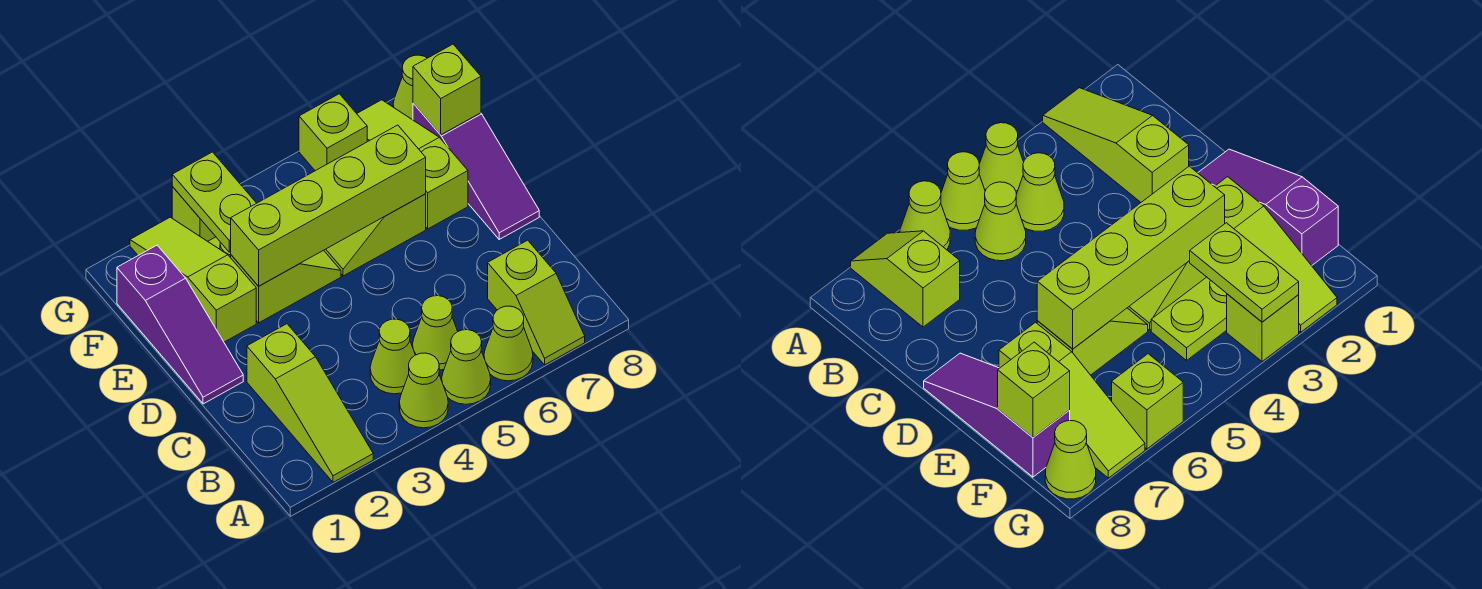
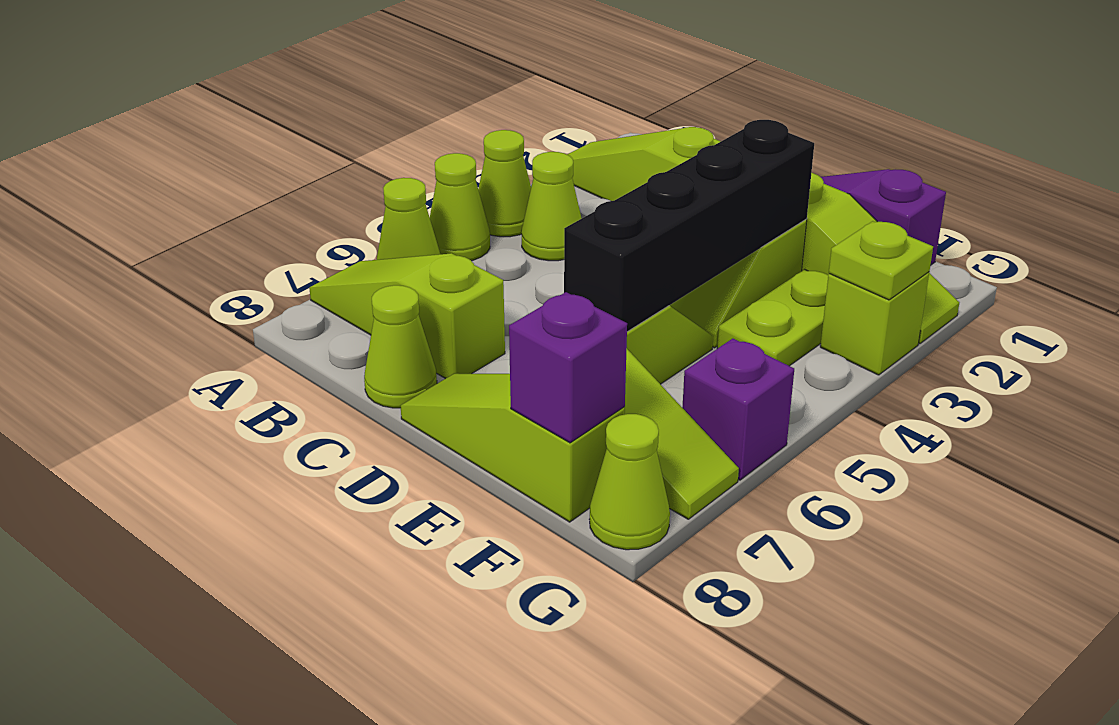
lime 1x2 slope [488,240,585,365] -> lime 1x3 slope [309,253,505,379]
lime 1x1 cone [412,296,458,370] -> lime 1x1 cone moved to [364,285,437,408]
purple 1x3 slope [413,103,539,239] -> lime 1x3 slope [401,373,625,522]
lime 1x4 brick [231,125,426,286] -> black 1x4 brick [564,120,814,332]
lime 1x2 plate [172,152,256,252] -> lime 1x1 plate [829,221,933,300]
lime 1x1 brick [413,44,481,135] -> purple 1x1 brick [509,292,627,443]
lime 1x1 brick [299,94,367,171] -> purple 1x1 brick [682,339,794,480]

